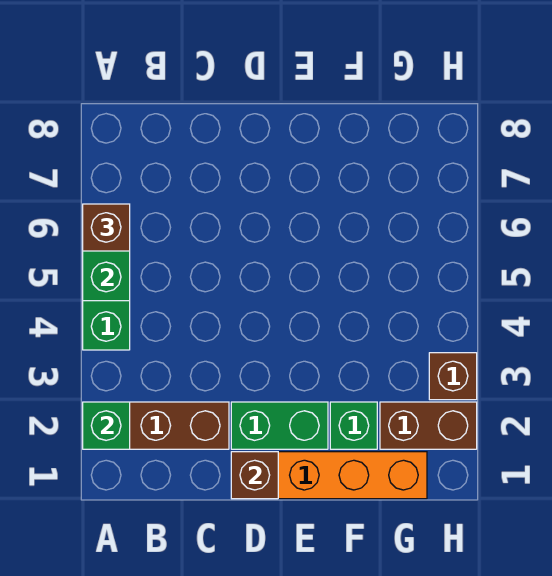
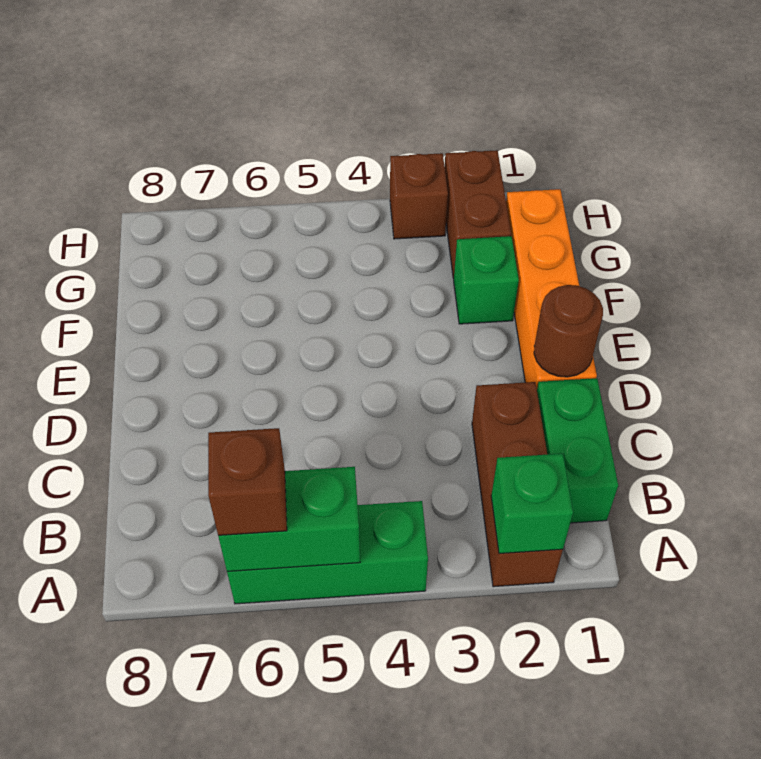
brown 1x1 brick [231,452,278,499] -> brown 1x1 round brick [534,285,603,377]
green 1x2 brick [231,402,328,449] -> green 1x2 brick moved to [537,378,618,523]

